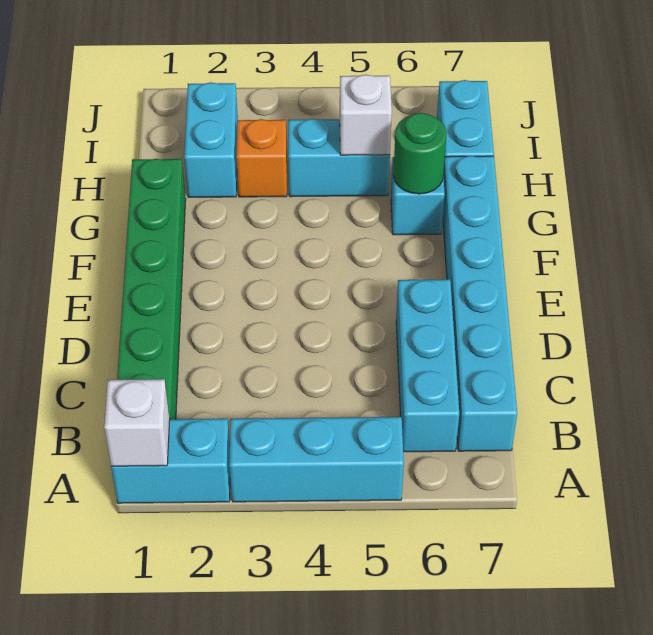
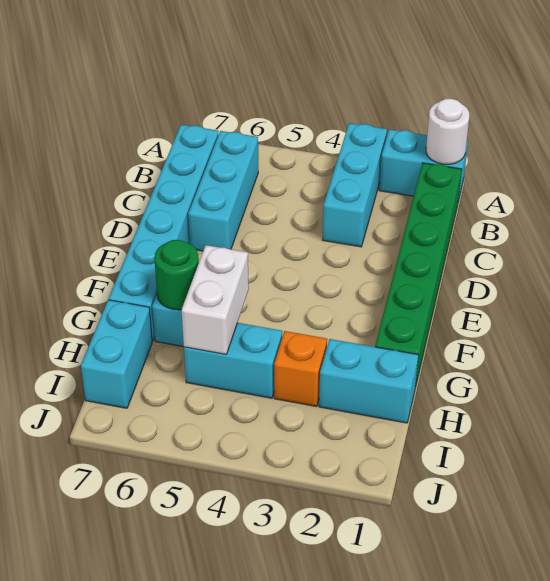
white 1x1 brick [104,379,170,466] -> white 1x1 round brick [426,99,469,164]
cyan 1x3 brick [229,417,404,502] -> cyan 1x3 brick turned to [322,123,387,247]
cyan 1x2 brick [184,82,238,197] -> cyan 1x2 brick turned to [319,339,418,423]
white 1x1 brick [340,75,392,155] -> white 1x2 brick [182,245,249,354]

